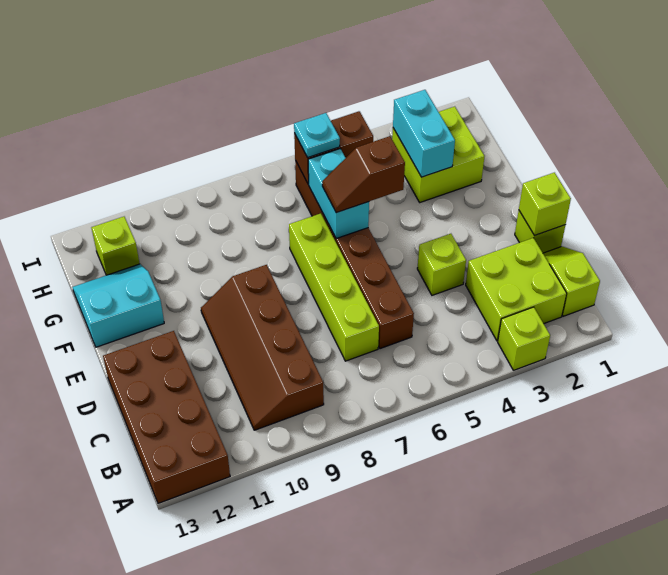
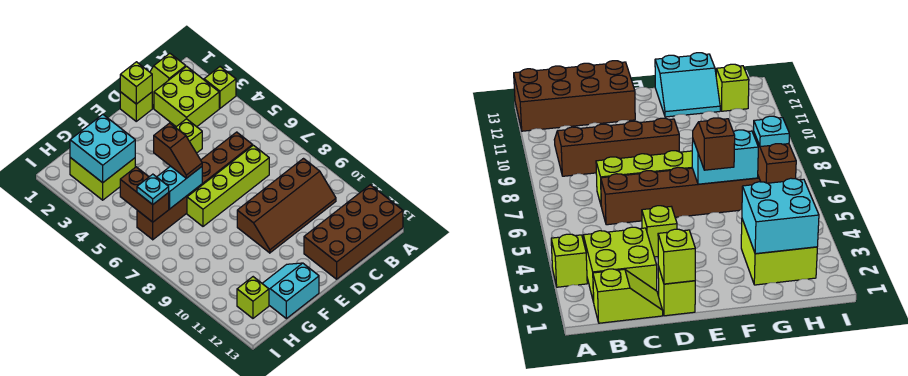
cyan 2x2 slope [73,264,164,347] -> cyan 2x2 slope turned to [262,263,319,319]
cyan 1x2 brick [393,90,455,177] -> cyan 2x2 brick [70,114,135,183]

